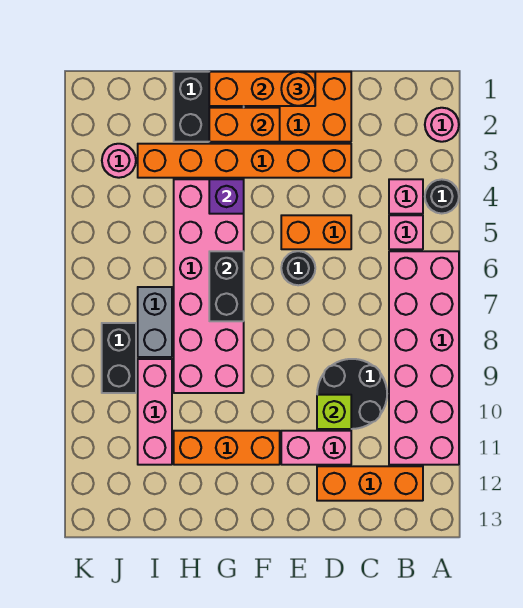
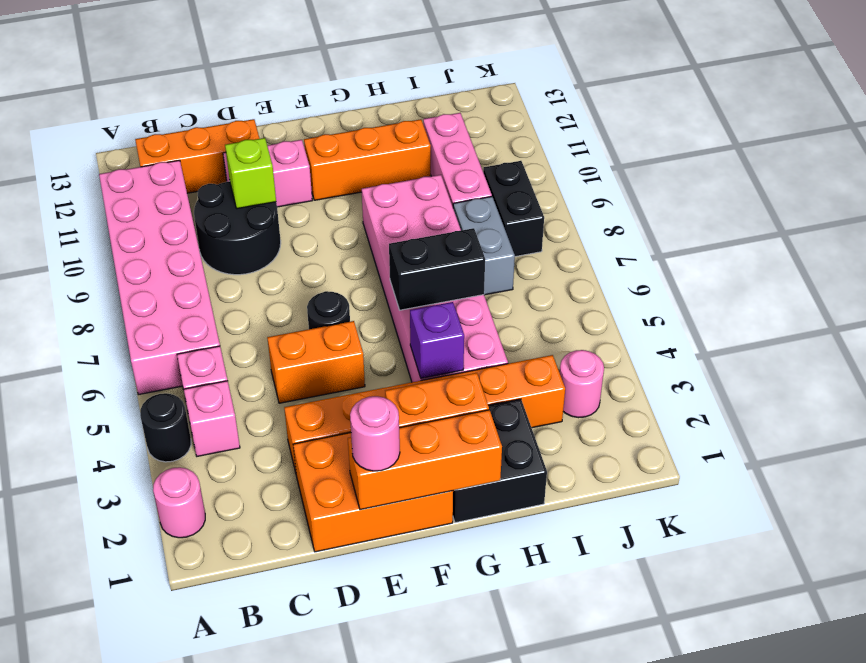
orange 1x1 round brick [281,72,315,106] -> pink 1x1 round brick [350,396,400,471]
black 1x2 brick [209,251,244,321] -> black 1x2 brick turned to [389,228,485,310]

